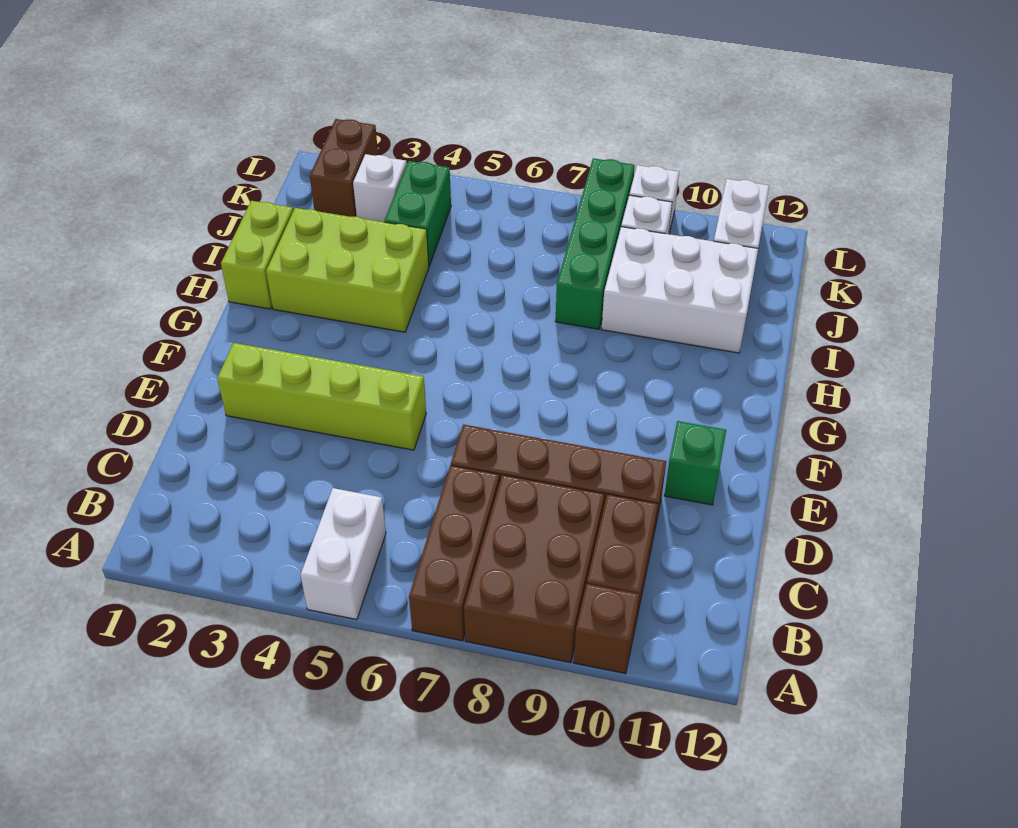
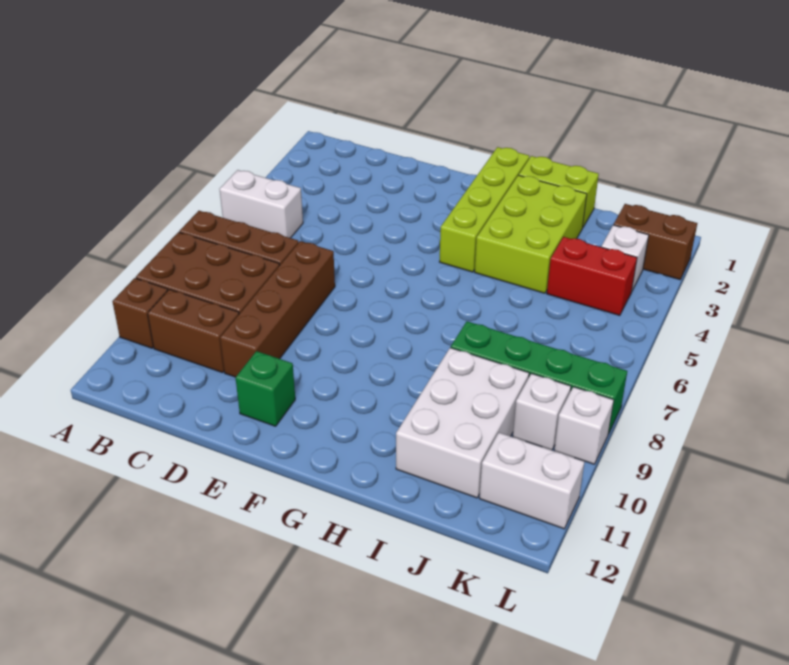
lime 1x4 brick [217,343,426,450] -> lime 1x4 brick moved to [440,147,529,272]
green 1x2 brick [384,161,451,266] -> red 1x2 brick [547,237,637,316]

